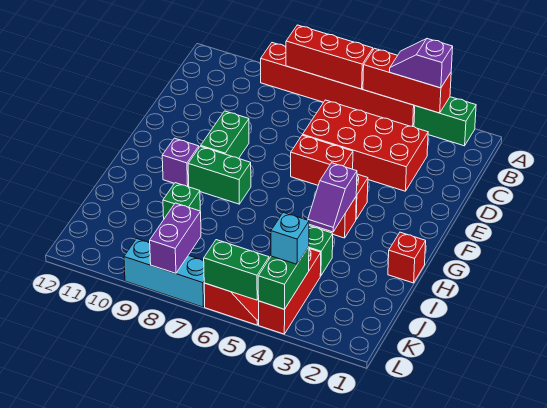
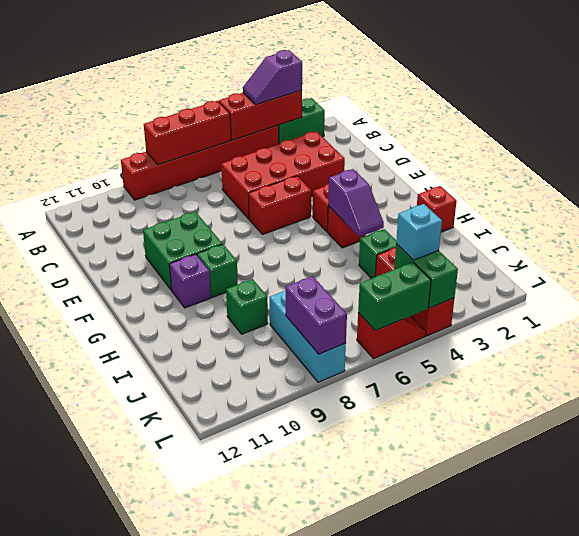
green 1x2 brick [201,111,249,159] -> green 2x2 brick [143,212,222,290]
green 1x2 brick [188,146,251,204] -> green 1x1 brick [197,244,238,297]
cyan 1x3 brick [124,239,205,307] -> cyan 1x3 brick turned to [269,290,346,382]

